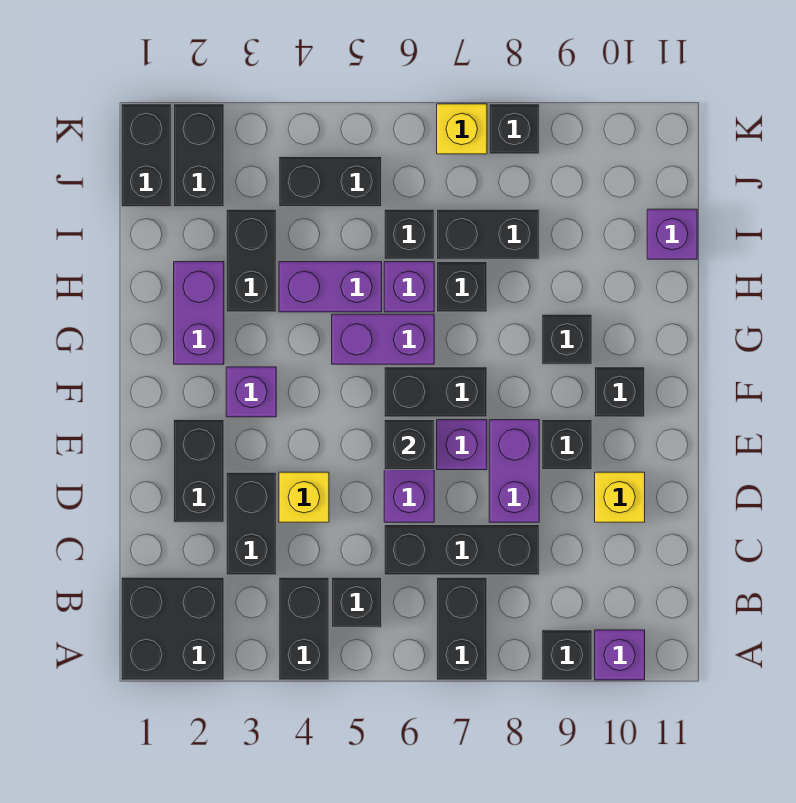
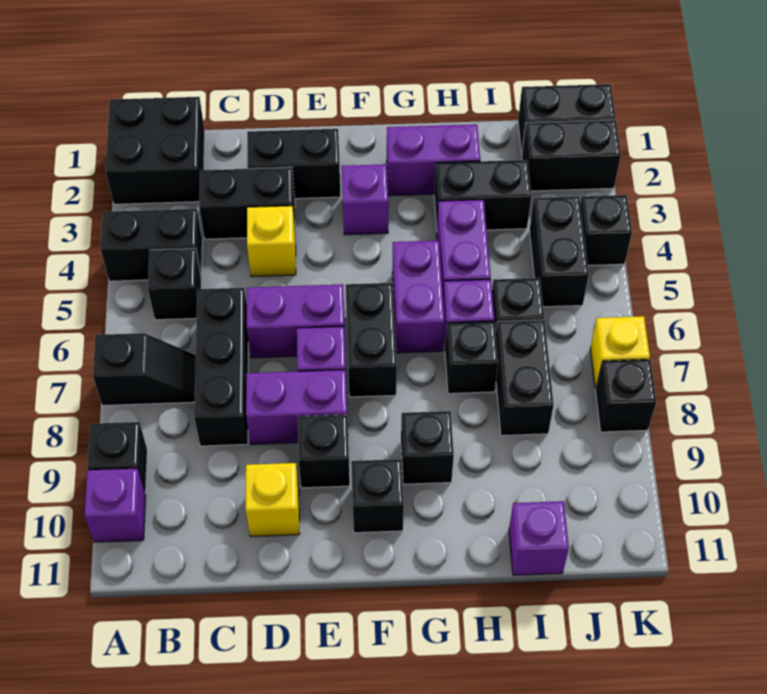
black 1x2 brick [437,577,487,680] -> black 1x2 slope [93,333,196,406]
black 1x1 brick [384,420,434,470] -> black 1x1 brick moved to [580,195,632,265]

